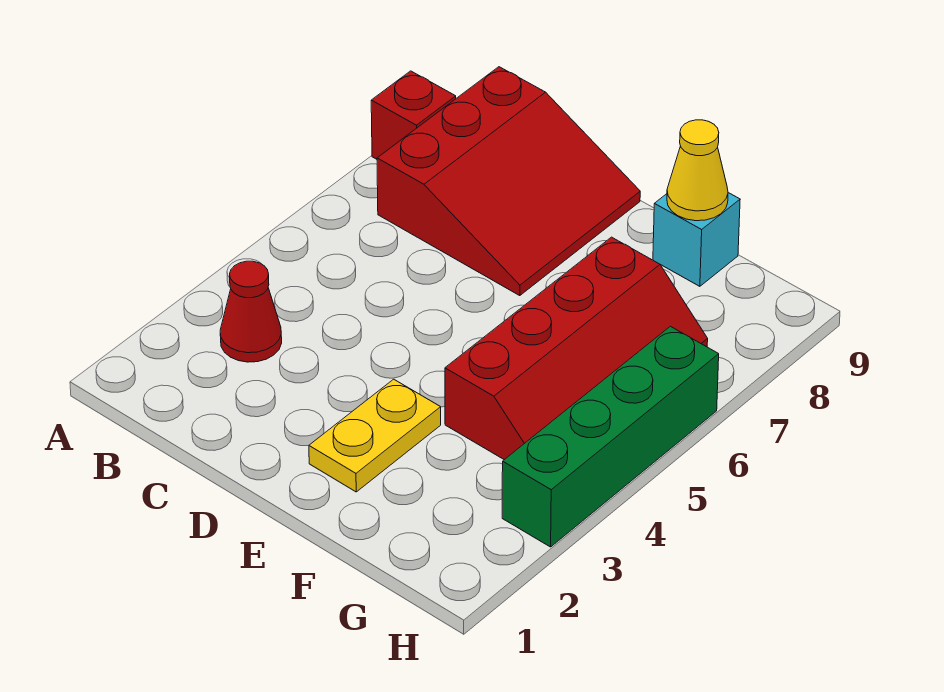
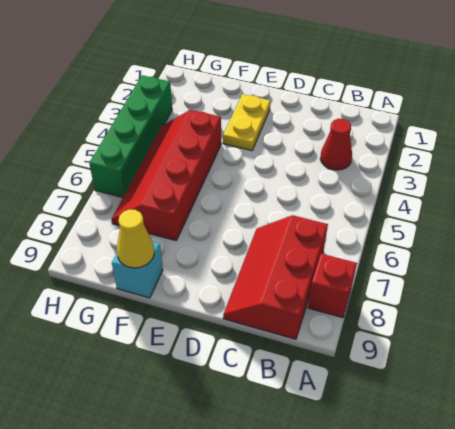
red 3x3 slope [377,67,640,296] -> red 2x3 slope [223,215,328,339]

